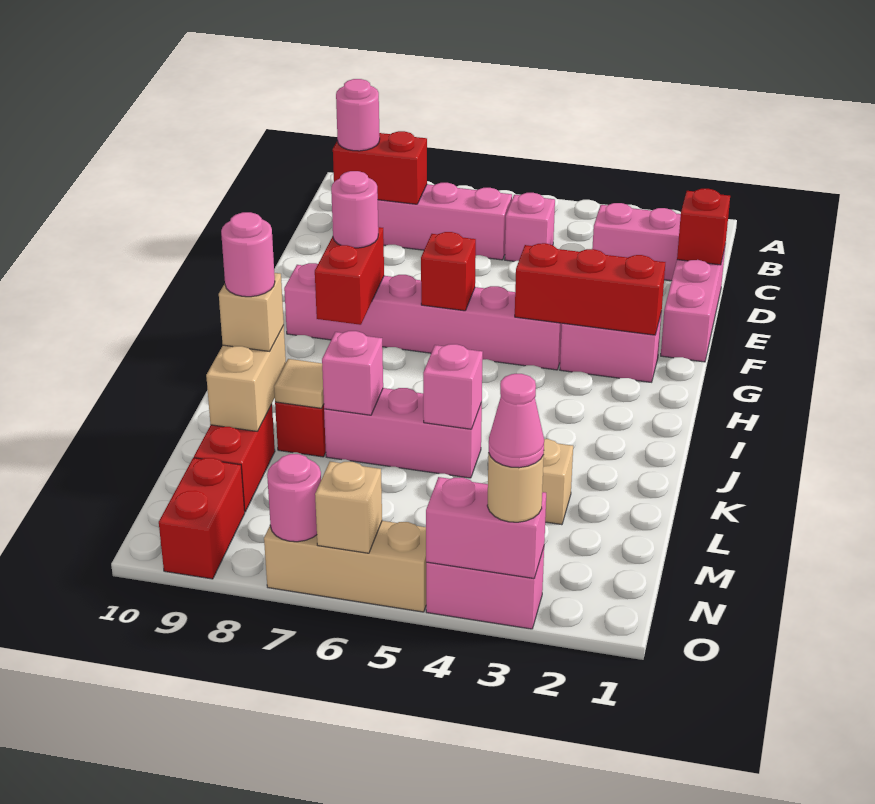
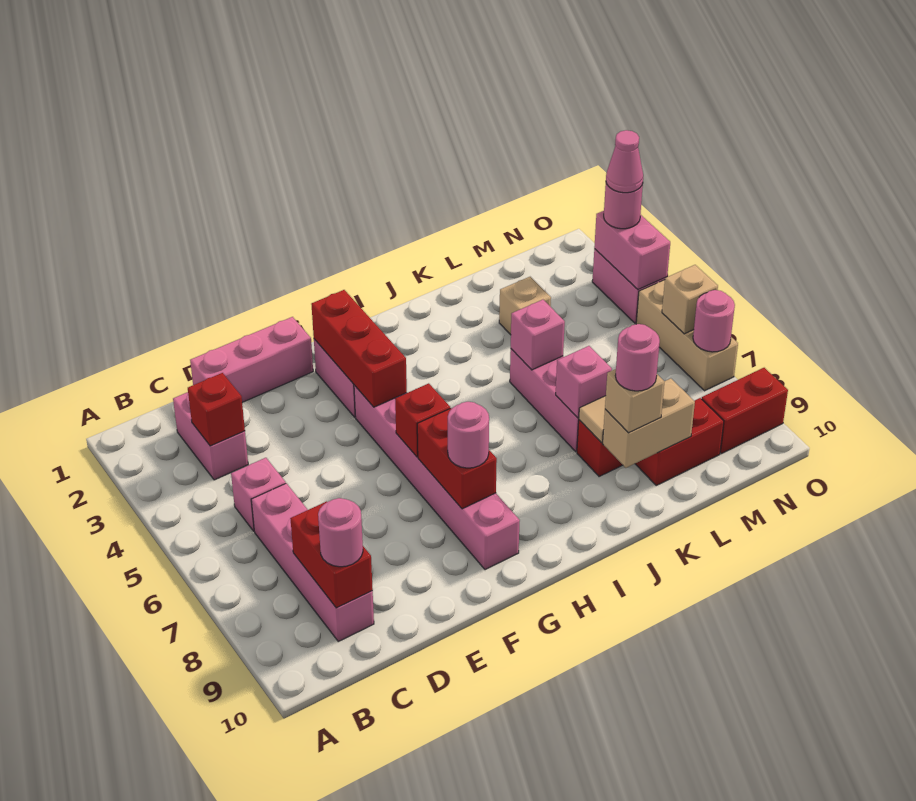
red 1x1 brick [677,189,730,265] -> red 1x1 brick moved to [188,373,245,446]
red 1x2 brick [315,227,384,325] -> red 1x2 brick turned to [417,408,497,509]
tan 1x1 round brick [487,453,544,522] -> pink 1x1 round brick [604,183,643,229]

